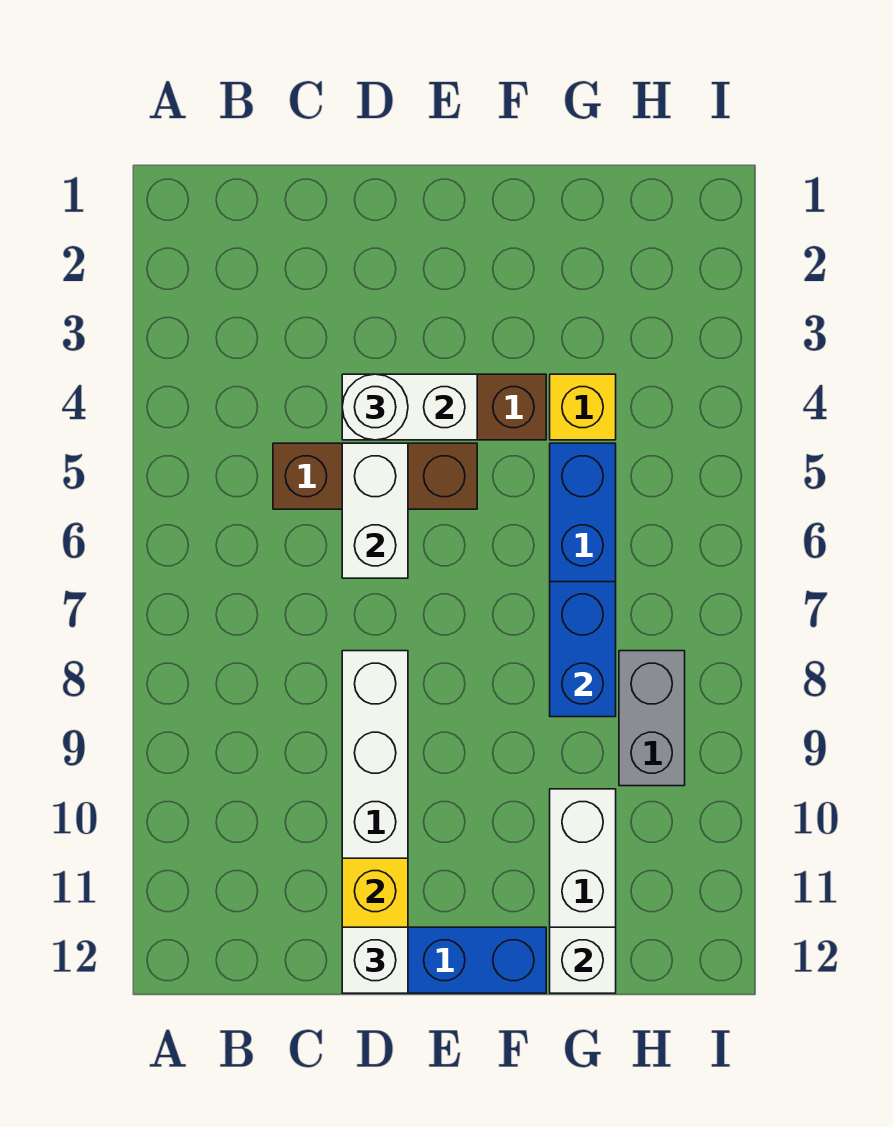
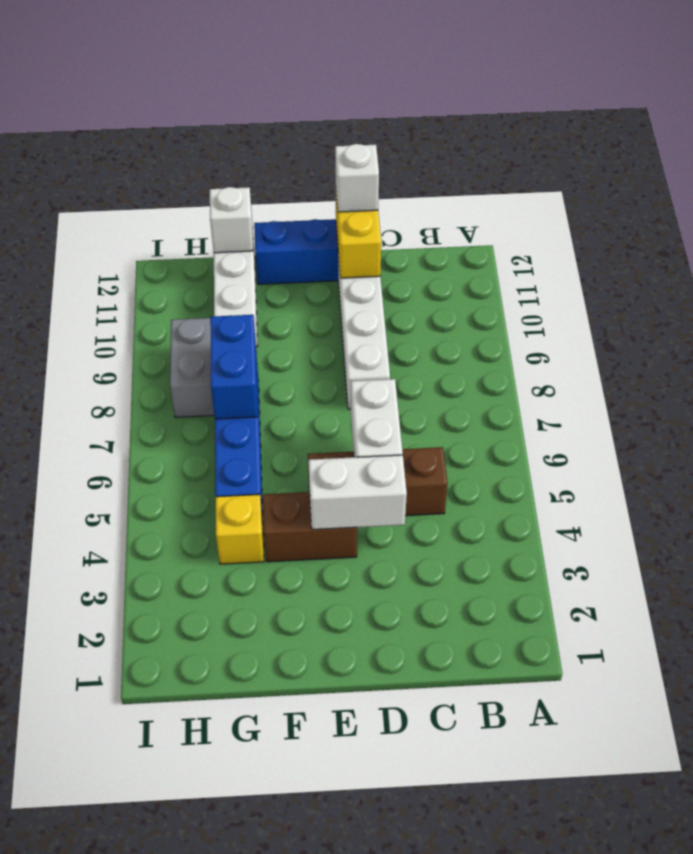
white 1x1 round brick [342,374,408,440] -> none

